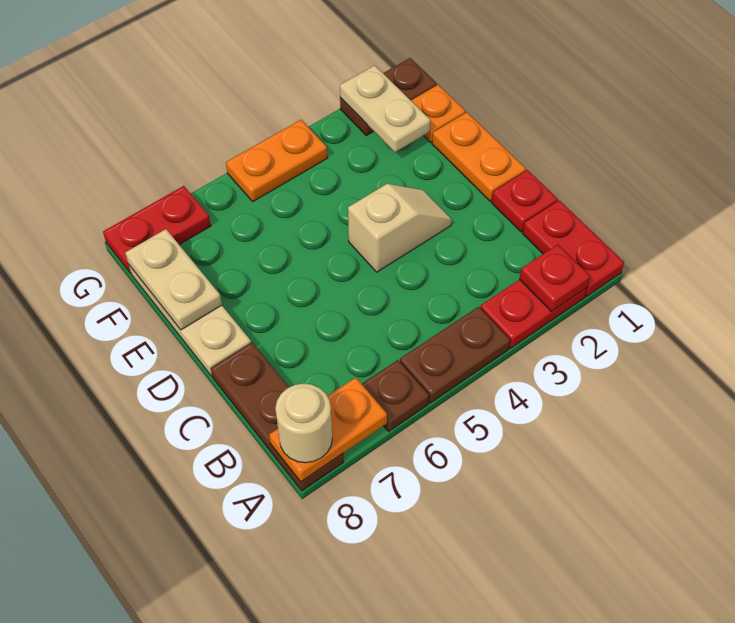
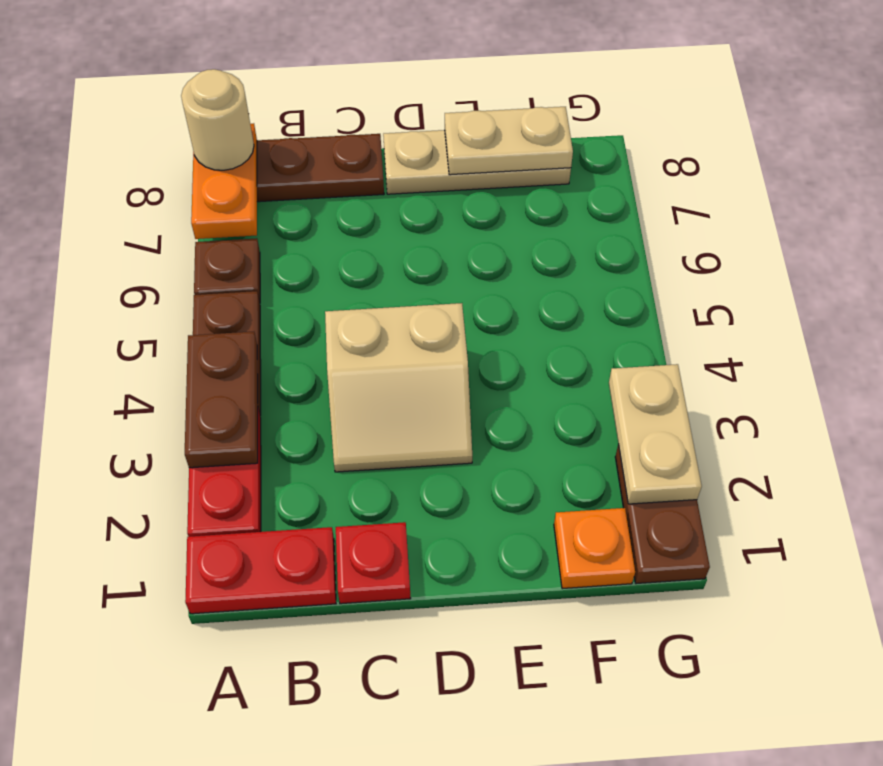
red 1x1 plate [520,245,590,312] -> none
none -> brown 1x2 plate [185,332,258,468]
orange 1x2 plate [432,112,526,201] -> none
tan 1x2 slope [348,184,452,272] -> tan 2x2 slope [325,303,472,472]
tan 1x2 plate [340,65,430,152] -> tan 1x2 plate turned to [609,364,702,504]
orange 1x2 plate [226,120,327,201] -> none
red 1x2 plate [103,186,211,273] -> none

